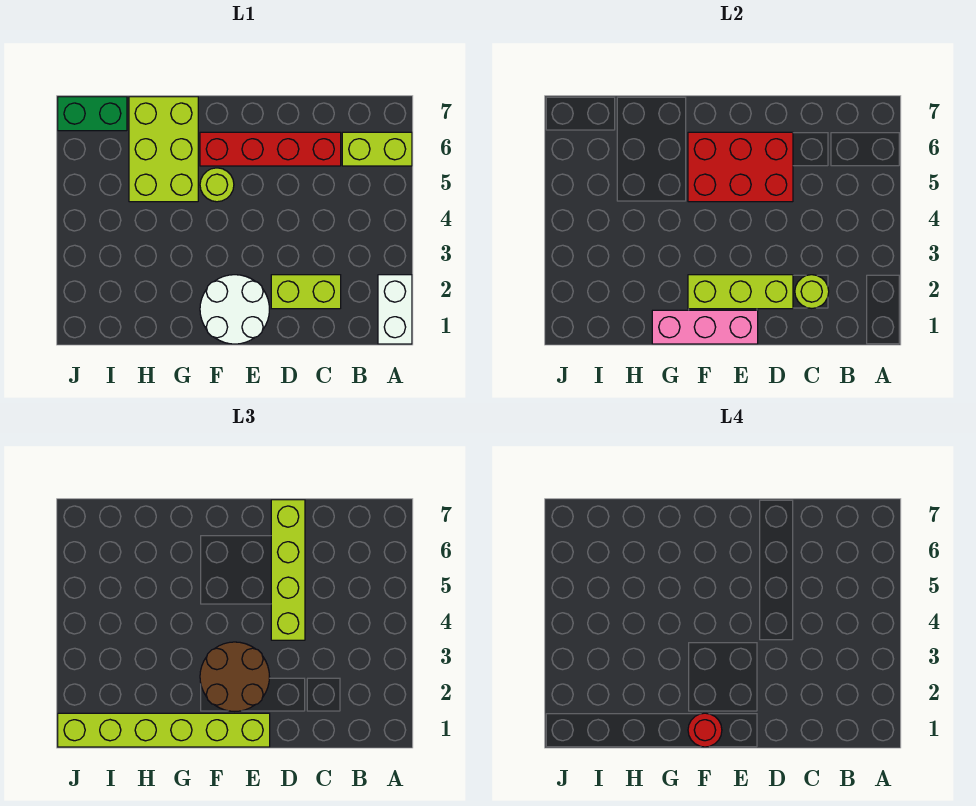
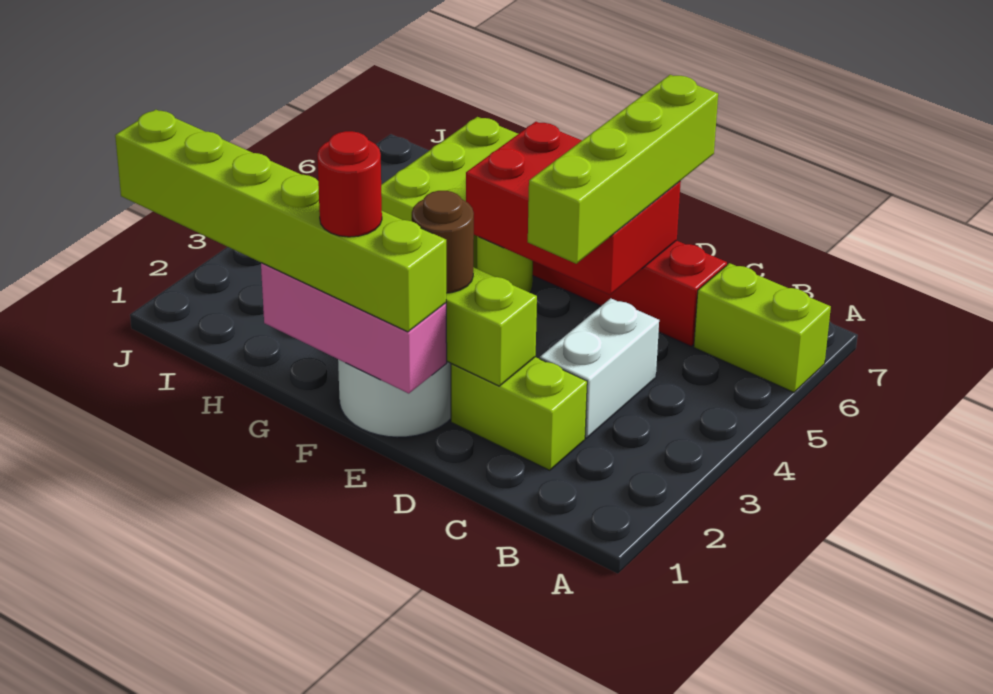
white 1x2 brick [378,275,412,344] -> white 1x2 brick moved to [540,298,659,438]
lime 1x1 round brick [795,275,829,308] -> none
brown 2x2 round brick [200,642,269,711] -> brown 1x1 round brick [412,191,474,293]
green 1x2 brick [58,97,127,131] -> none

